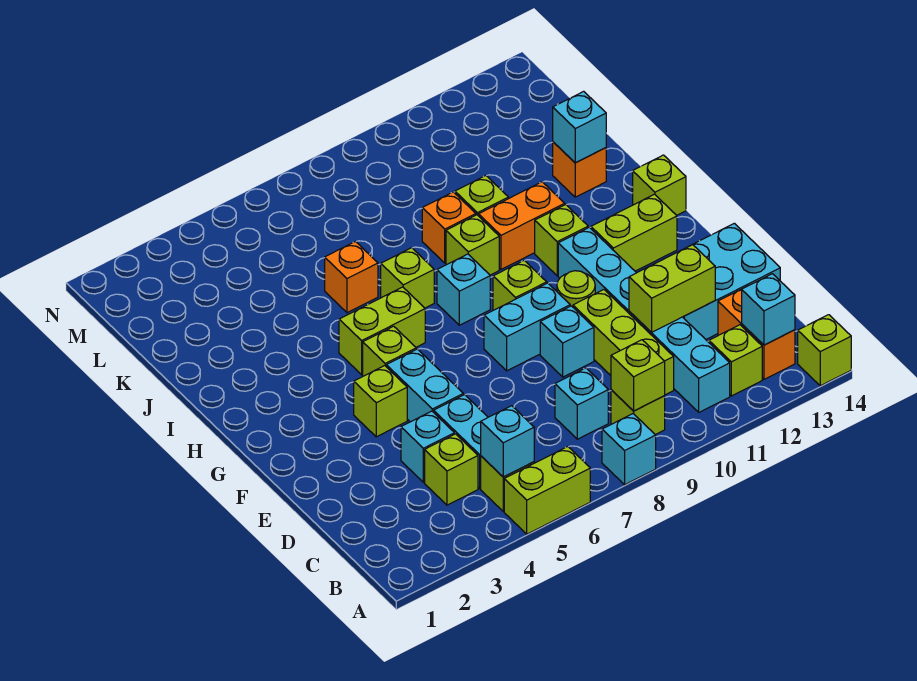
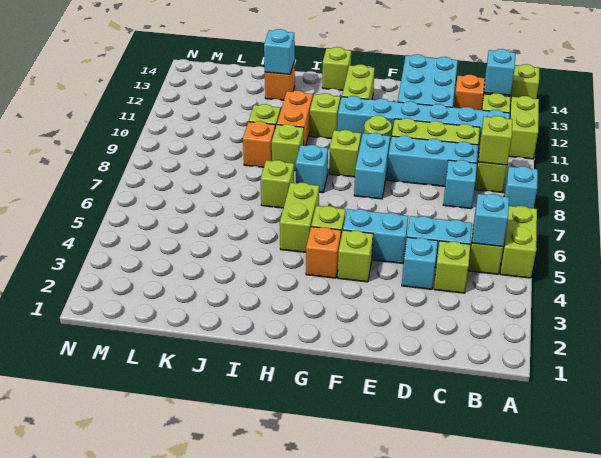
lime 1x2 brick [629,245,715,332] -> lime 1x2 brick moved to [509,96,539,159]
cyan 1x1 brick [540,306,594,377] -> cyan 1x3 brick [387,136,478,186]
orange 1x1 brick [325,242,378,313] -> orange 1x1 brick moved to [306,227,341,278]

